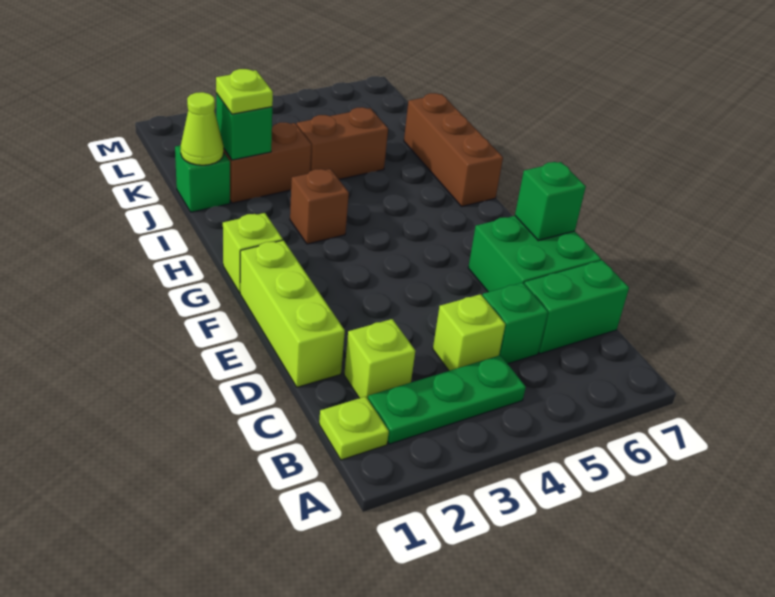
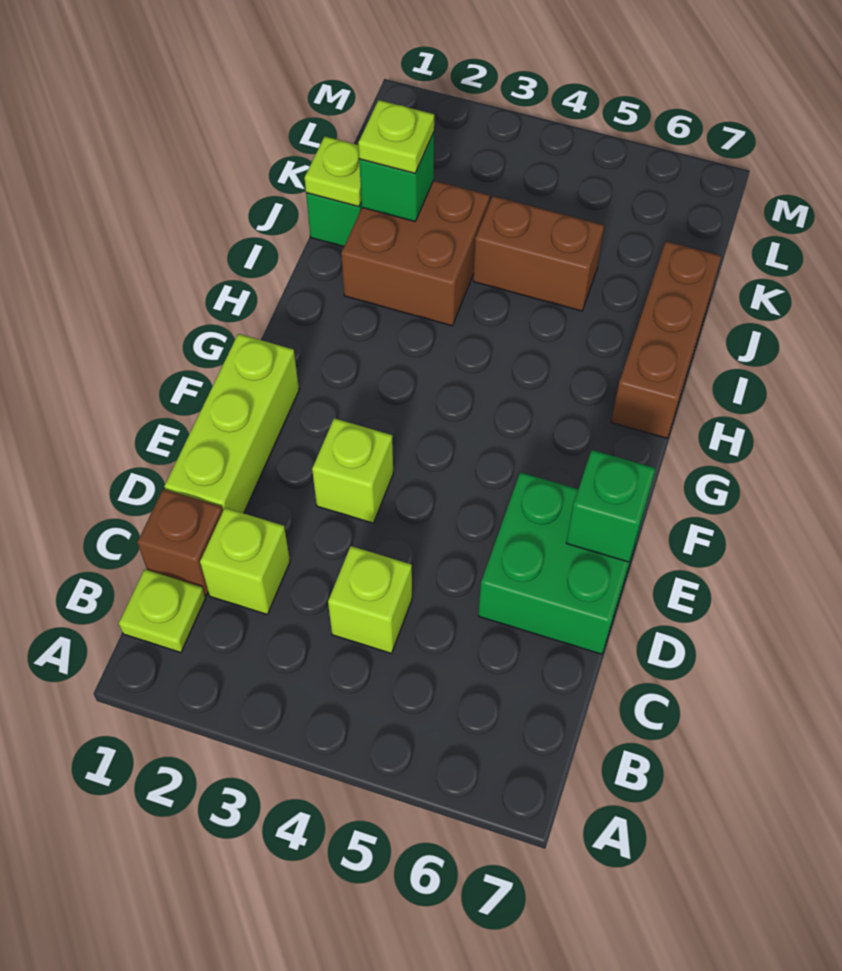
green 1x3 plate [368,355,526,444] -> none
green 1x1 brick [483,282,548,364] -> none
green 1x2 brick [524,260,629,354] -> none
lime 1x1 brick [223,213,283,293] -> lime 1x1 brick moved to [312,418,393,523]
brown 1x1 brick [290,169,349,244] -> brown 1x1 brick moved to [137,489,223,595]
lime 1x1 cone [181,92,224,165] -> lime 1x1 plate [305,136,361,207]
brown 1x2 brick [224,123,311,203] -> brown 2x2 brick [341,181,490,326]

